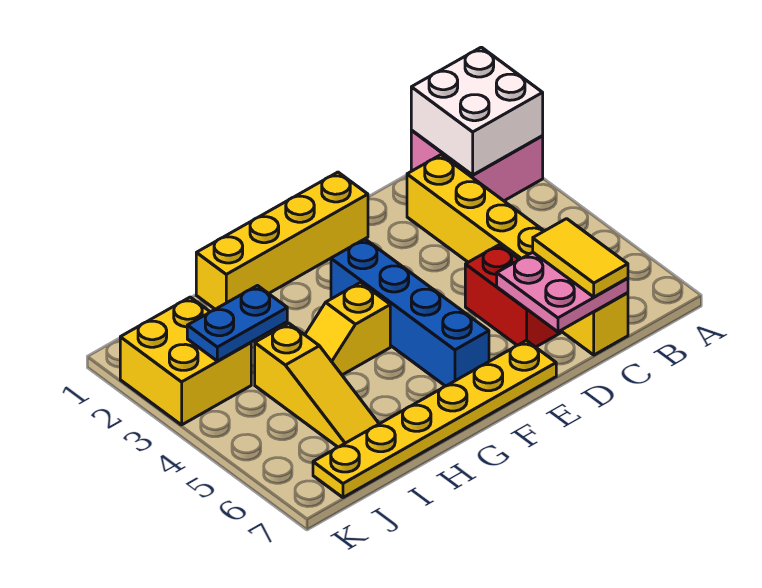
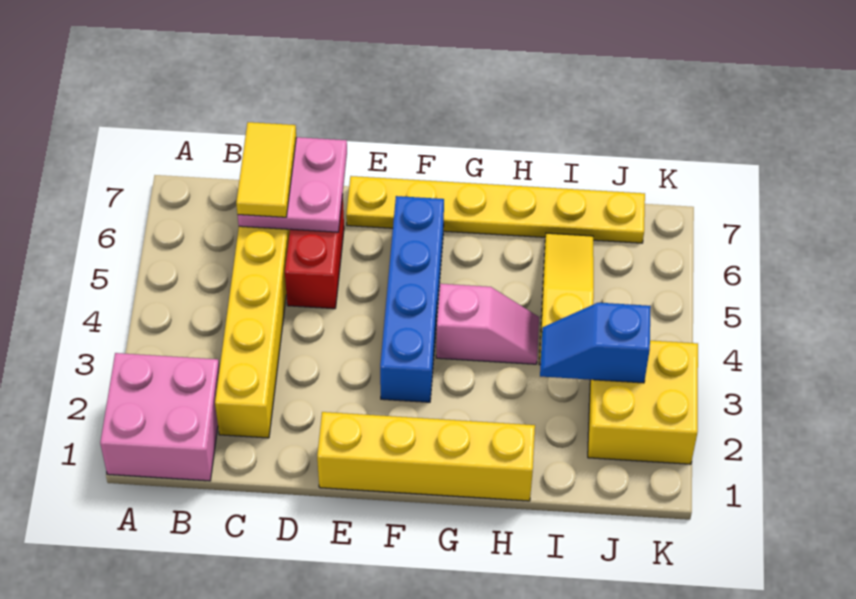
white 2x2 brick [411,47,543,175] -> none
yellow 1x2 slope [305,283,390,375] -> pink 1x2 slope [436,284,539,364]
blue 1x2 plate [187,286,287,361] -> blue 1x2 slope [540,303,651,383]

